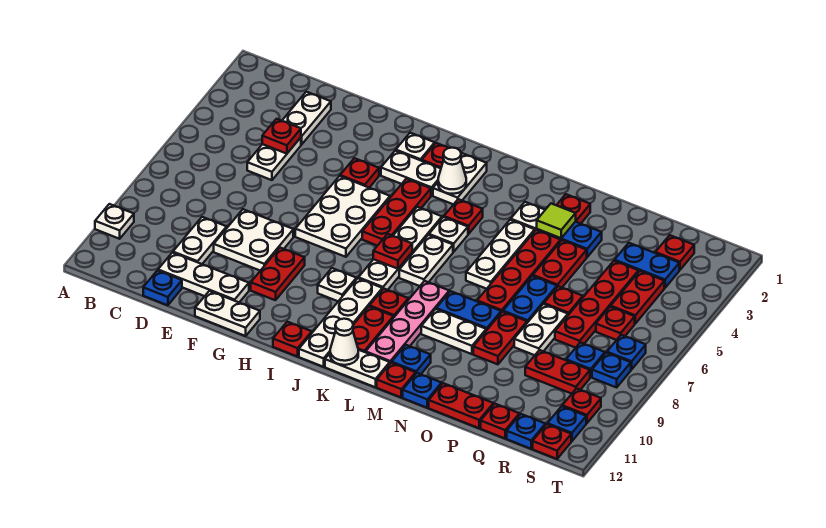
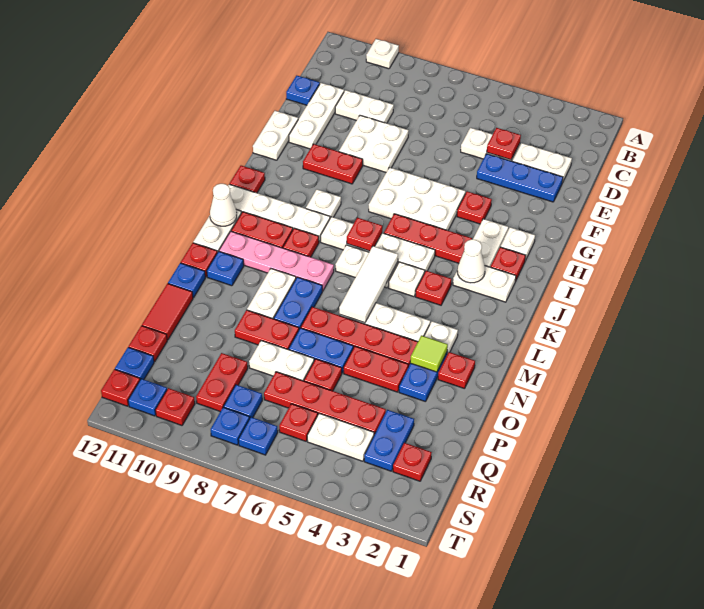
none -> blue 1x3 plate [477,154,563,202]
none -> white 1x3 tile [339,246,398,323]
red 1x2 plate [429,383,494,428] -> red 1x2 tile [142,284,193,340]
red 1x2 plate [611,271,664,323] -> white 1x2 plate [307,413,374,461]

